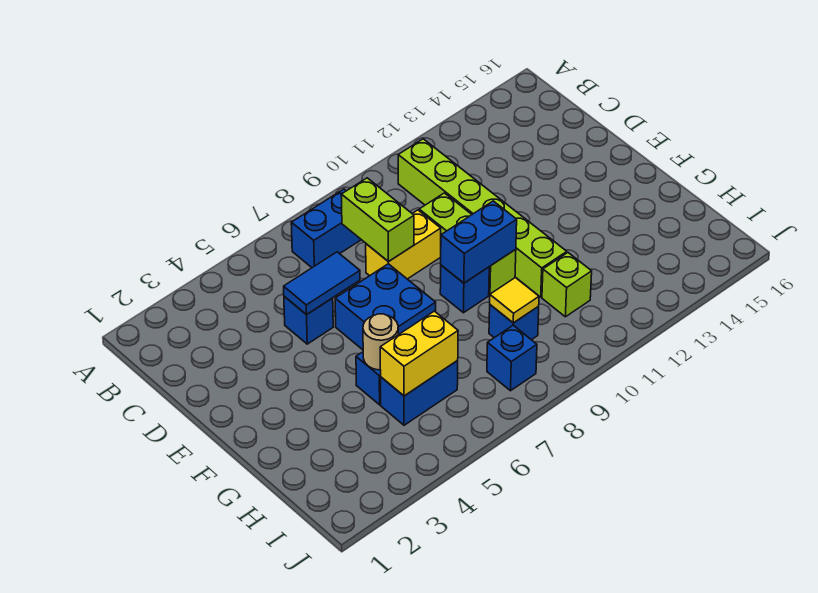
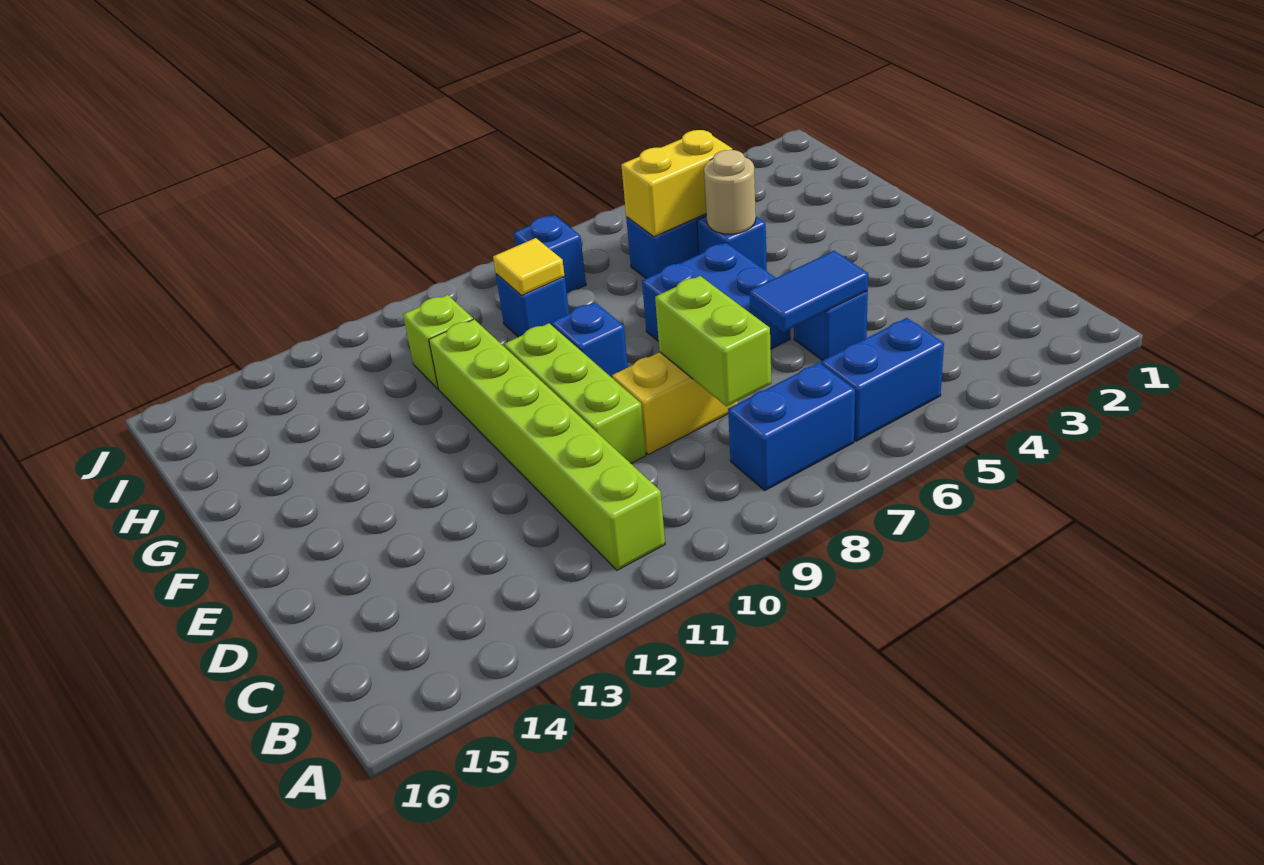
blue 1x2 brick [441,201,517,283] -> blue 1x2 brick moved to [821,318,944,441]

